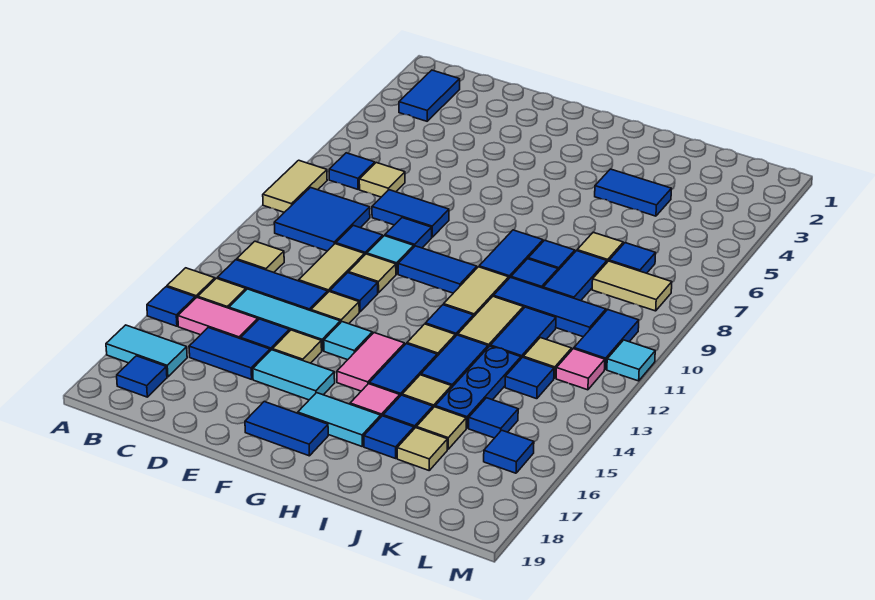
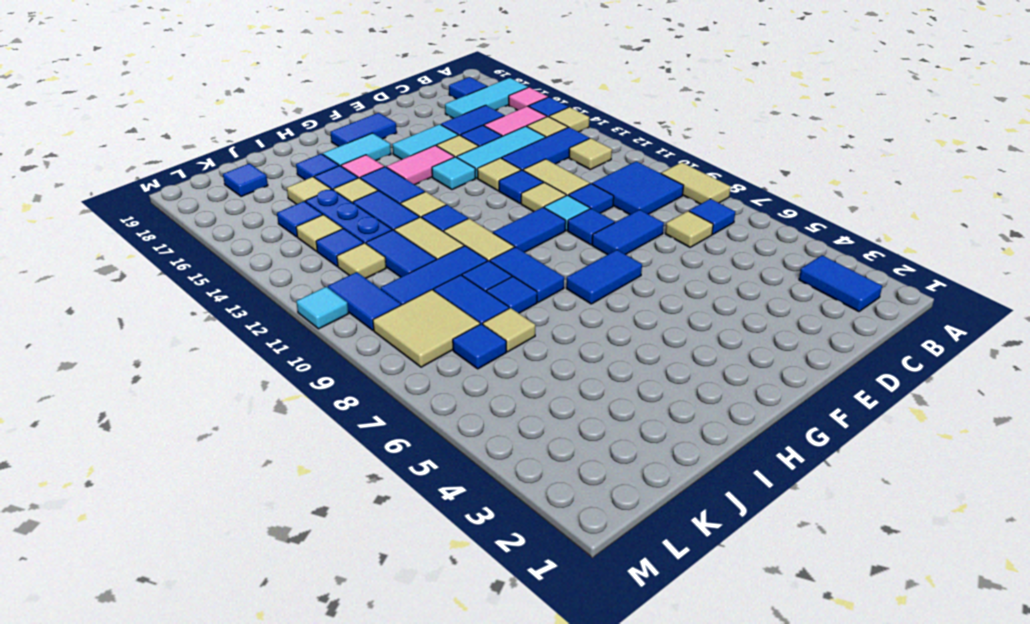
cyan 1x2 tile [106,325,187,377] -> cyan 1x3 tile [445,78,528,118]
pink 1x2 tile [337,333,405,391] -> pink 1x2 tile turned to [386,145,454,185]
blue 1x2 tile [595,169,671,216] -> blue 1x2 tile moved to [566,250,642,304]
tan 1x1 tile [397,428,447,470] -> tan 1x1 tile moved to [296,215,343,251]
tan 1x2 tile [592,261,672,311] -> tan 2x2 tile [373,290,480,367]
pink 1x1 tile [556,349,605,390] -> pink 1x1 tile moved to [509,87,548,110]
blue 1x1 tile [484,430,534,473] -> blue 1x1 tile moved to [223,163,268,197]

